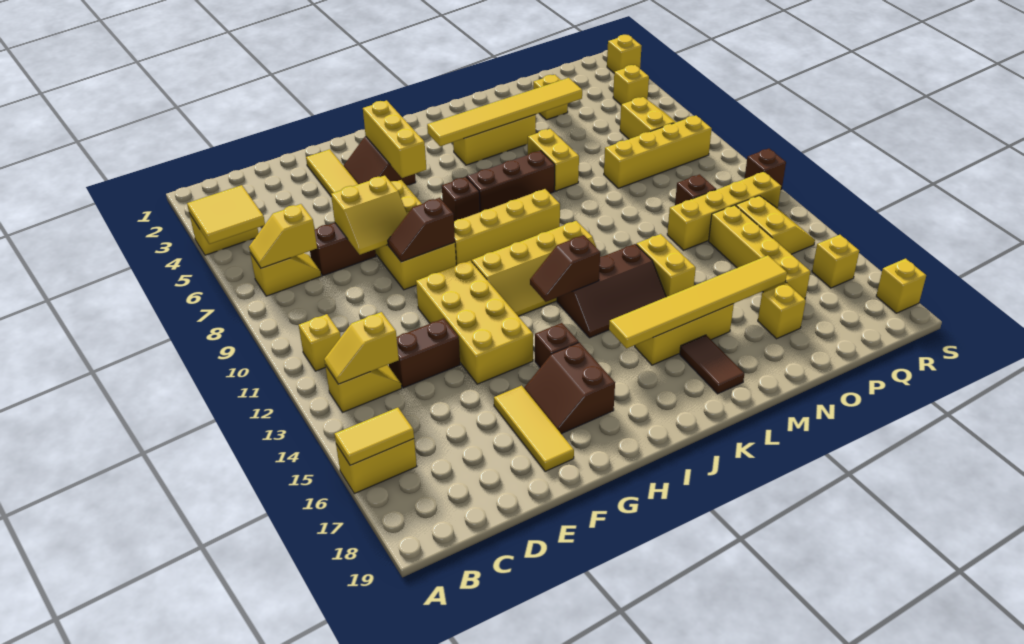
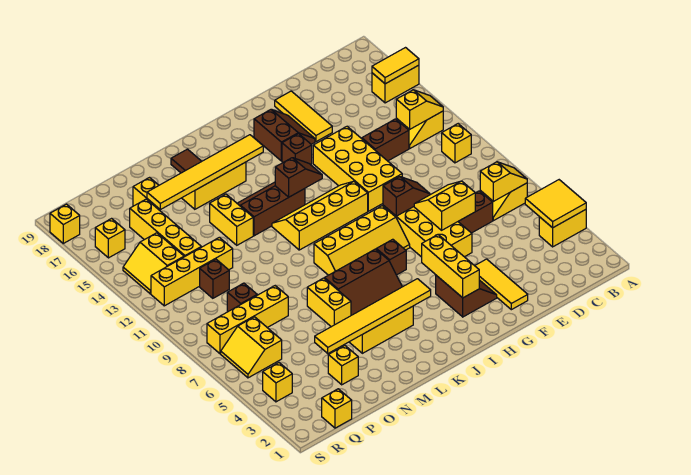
yellow 1x1 brick [607,35,642,73] -> yellow 1x1 brick moved to [322,389,352,428]
brown 1x1 brick [745,149,786,189] -> brown 1x1 brick moved to [227,283,257,311]

